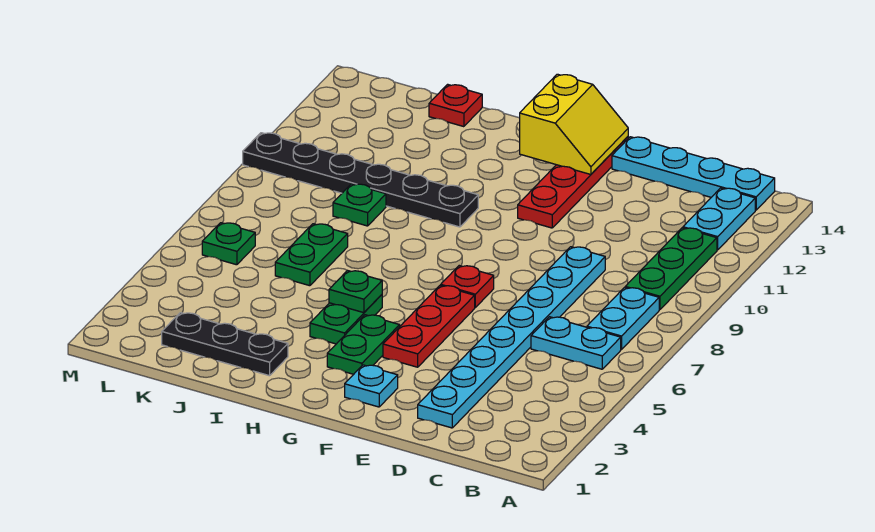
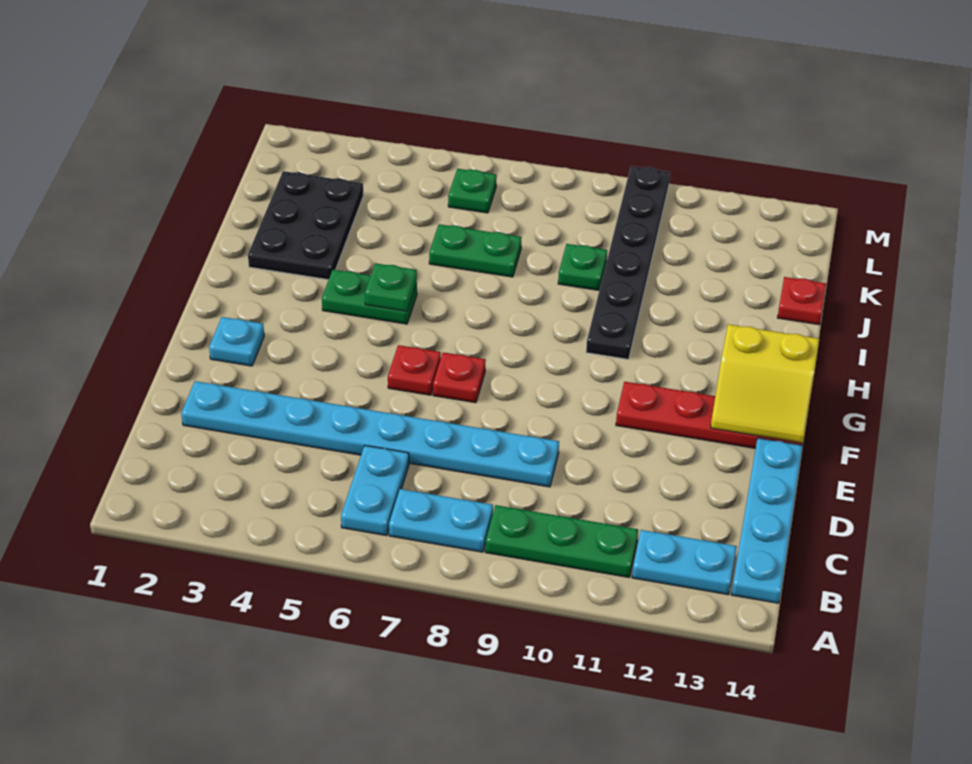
red 1x3 plate [383,285,475,367] -> red 1x1 plate [388,345,441,395]
green 1x2 plate [327,315,400,374] -> none
black 1x3 plate [162,313,288,376] -> black 2x3 plate [248,171,364,280]

